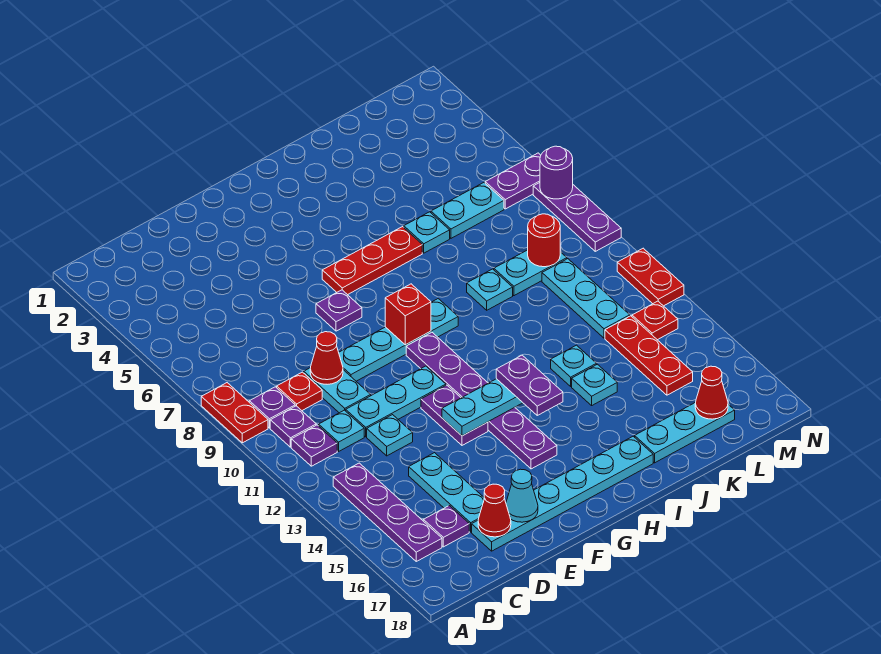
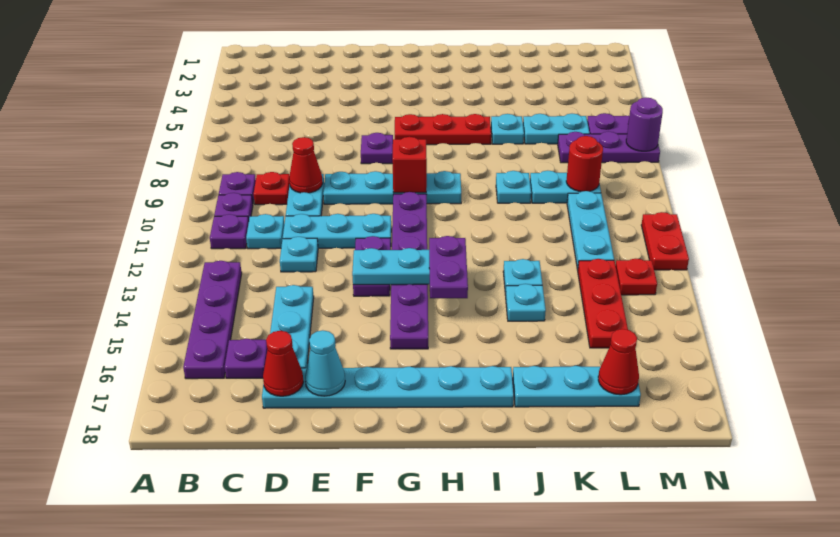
red 1x2 plate [201,383,268,443] -> none
purple 1x3 plate [533,183,621,251] -> purple 1x3 plate turned to [558,131,660,163]

